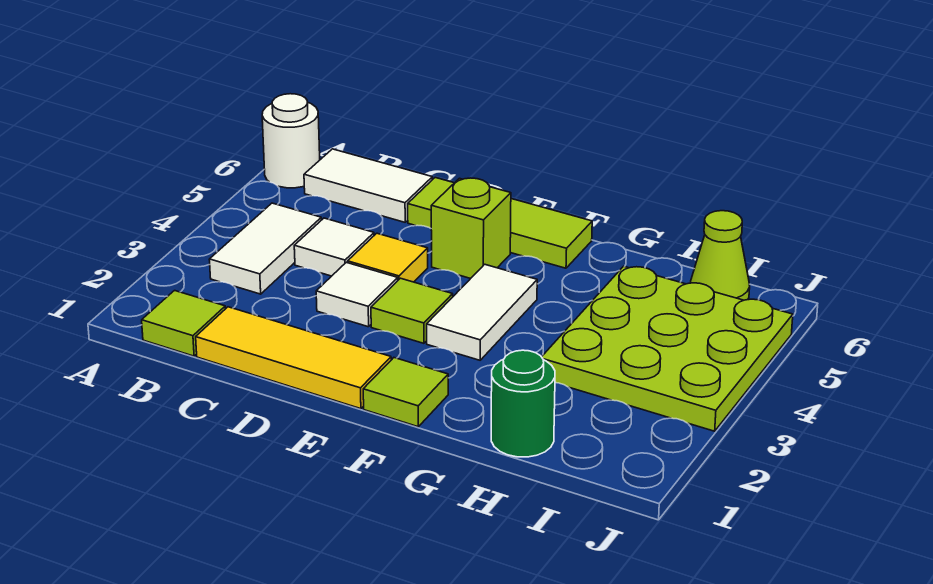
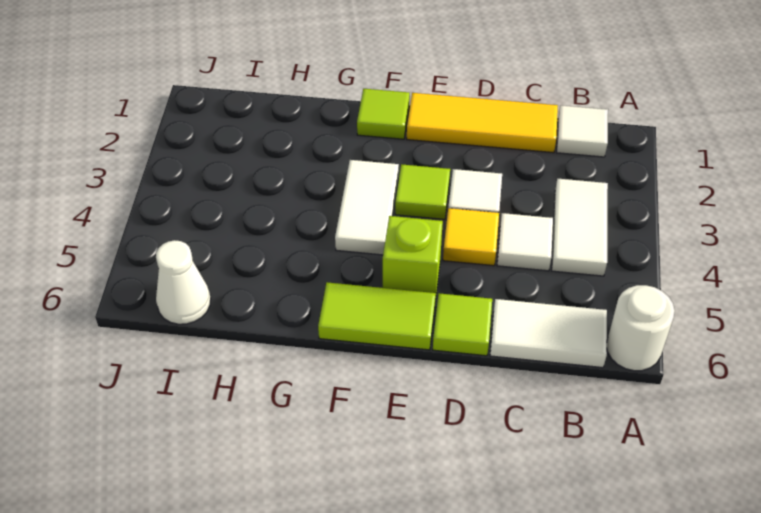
lime 1x1 tile [142,291,225,356] -> white 1x1 tile [557,105,608,157]
green 1x1 round brick [491,350,555,457] -> none
lime 3x3 plate [542,266,793,431] -> none
lime 1x1 cone [691,211,750,300] -> white 1x1 cone [156,240,211,324]

